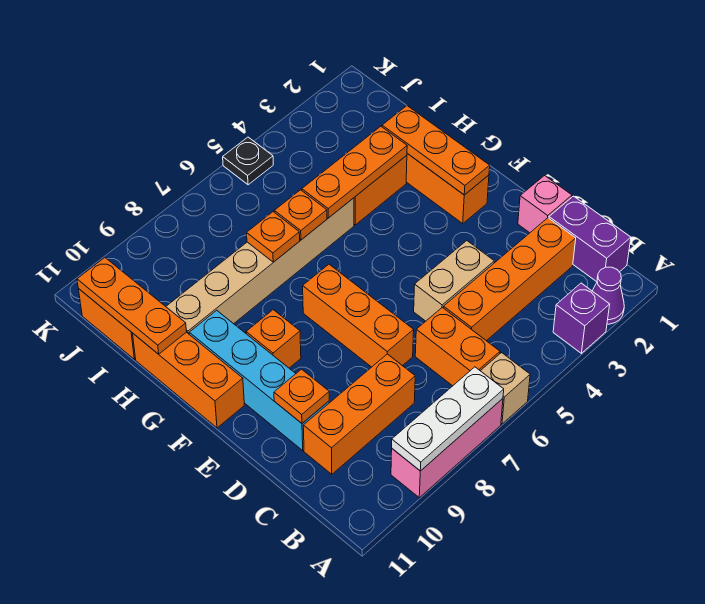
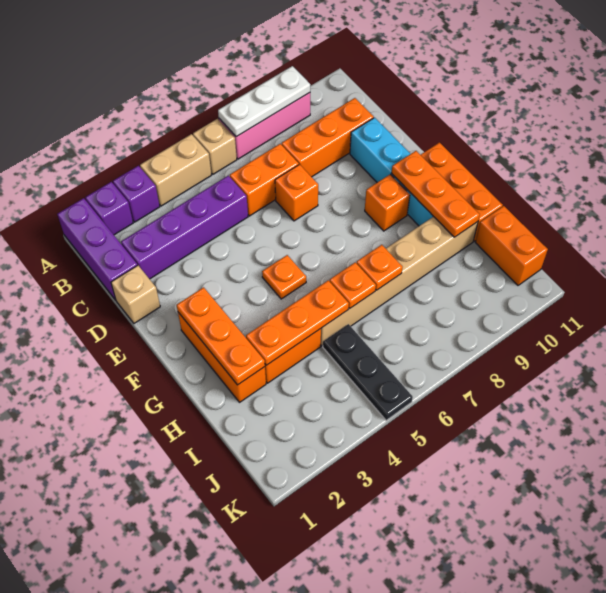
purple 1x1 cone [593,267,624,324] -> purple 1x1 brick [85,182,133,235]
purple 1x2 brick [549,196,631,282] -> purple 1x3 brick [57,198,137,300]
orange 1x2 brick [415,307,500,386] -> orange 1x2 brick turned to [230,144,299,216]
orange 1x4 brick [444,218,576,341] -> purple 1x4 brick [121,176,248,279]
pink 1x1 brick [518,176,572,233] -> tan 1x1 brick [111,265,160,323]
tan 1x2 brick [414,241,494,321] -> tan 1x2 brick moved to [140,134,211,206]
orange 1x3 brick [303,264,414,367] -> orange 1x1 brick [275,165,318,221]
orange 1x1 plate [274,369,329,423] -> orange 1x1 plate moved to [262,255,306,299]
orange 1x3 plate [77,258,187,354] -> orange 1x3 plate moved to [392,151,480,237]
black 1x1 plate [223,137,273,185] -> black 1x3 plate [323,324,413,420]

